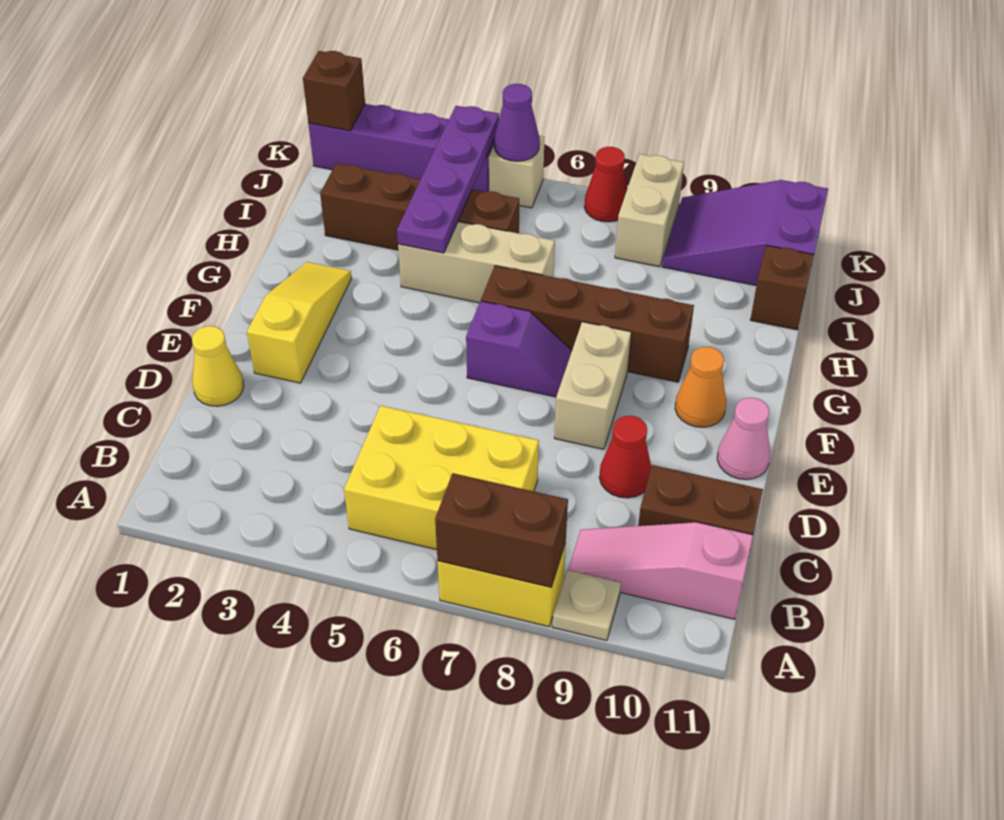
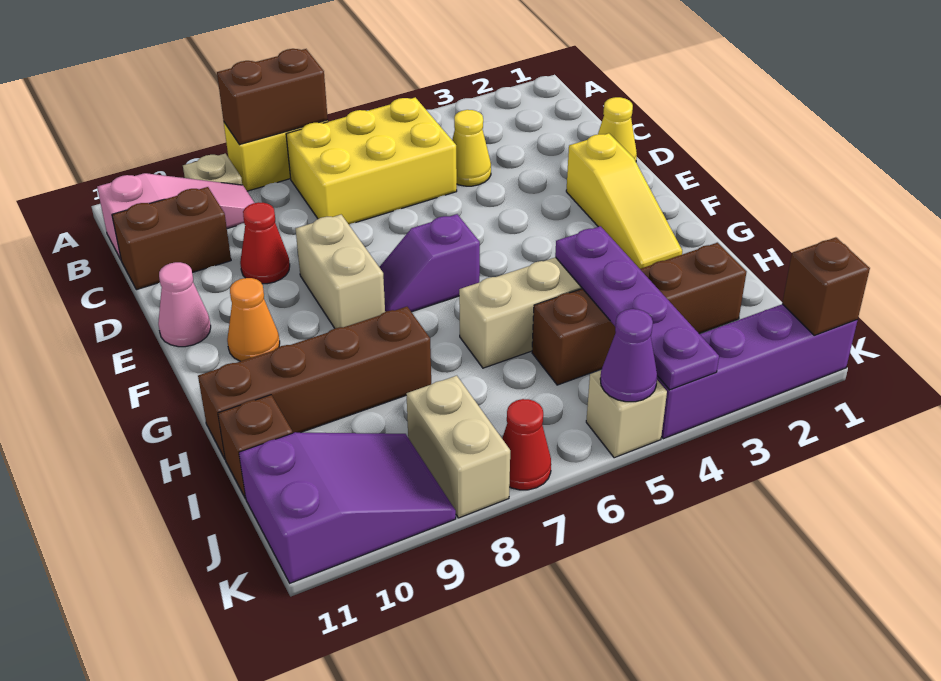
none -> yellow 1x1 cone [452,110,491,186]
brown 1x4 brick [481,266,694,382] -> brown 1x4 brick moved to [198,307,431,458]

